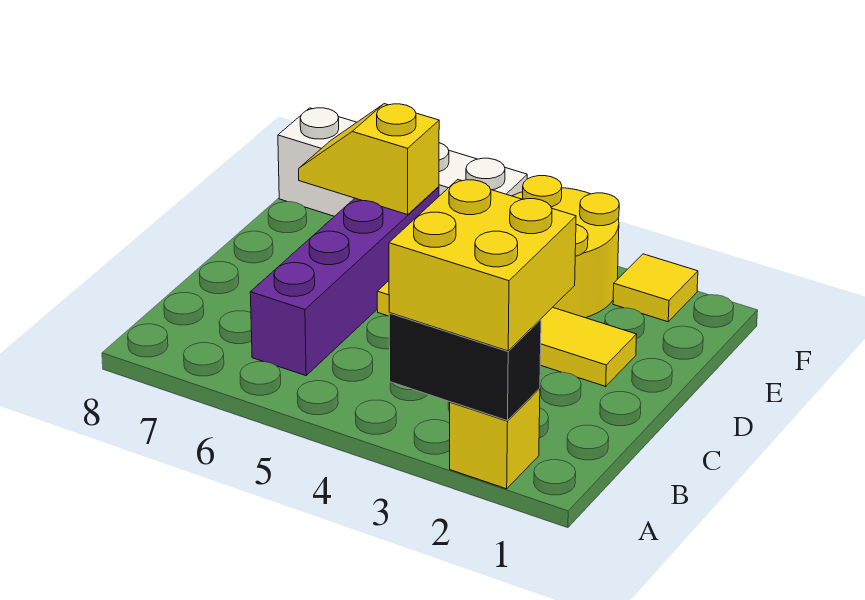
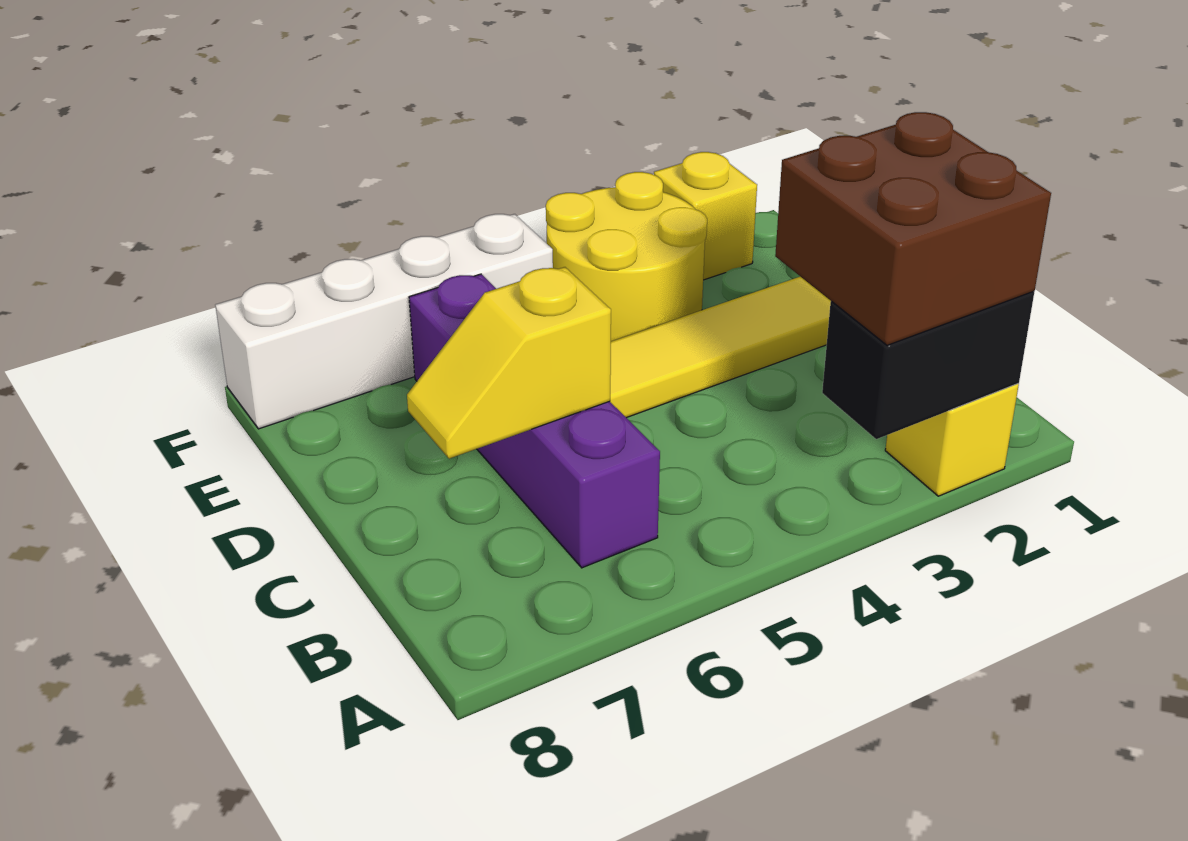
yellow 2x2 brick [389,180,576,351] -> brown 2x2 brick [775,112,1051,345]
yellow 1x2 slope [299,104,439,215] -> yellow 1x2 slope moved to [407,267,611,459]
yellow 1x1 tile [613,254,698,322] -> yellow 1x1 brick [654,152,757,280]

